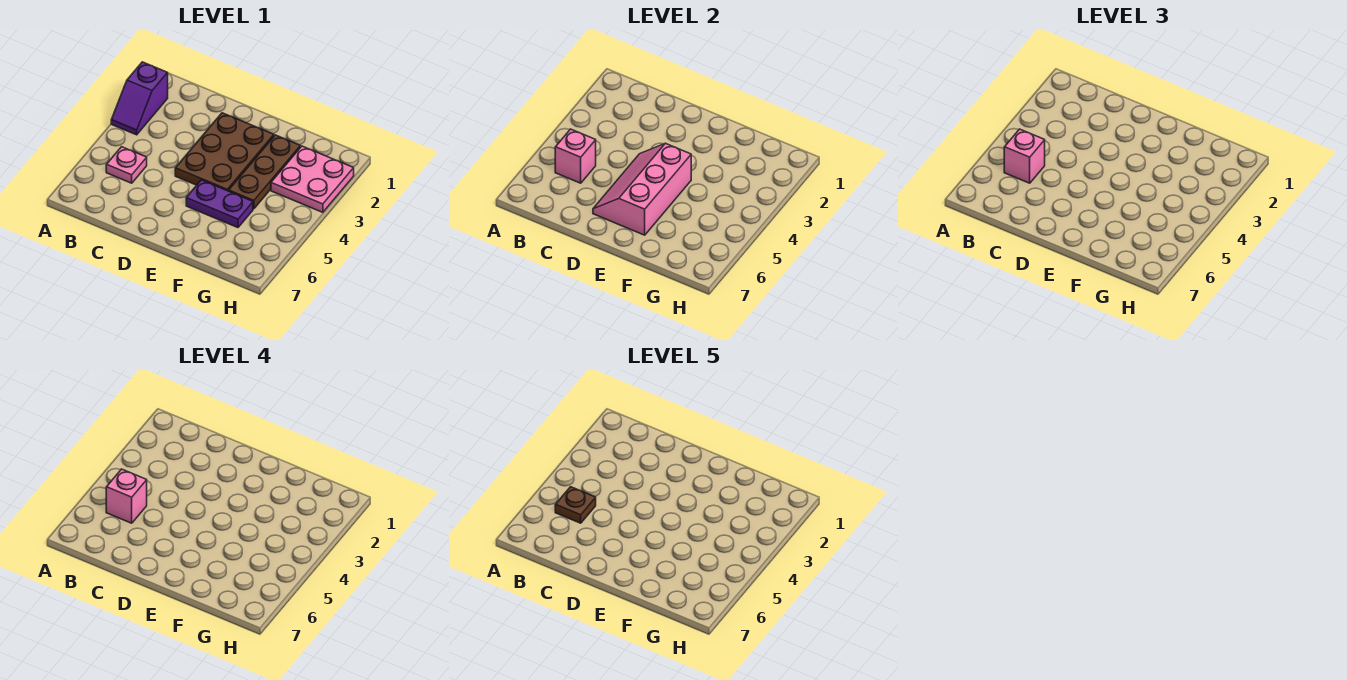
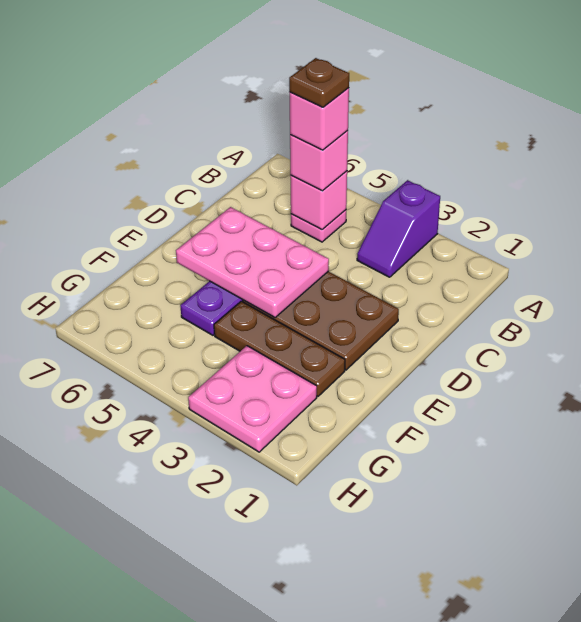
purple 1x2 slope [111,62,168,135] -> purple 1x2 slope turned to [357,180,440,277]
pink 2x3 slope [593,143,691,235] -> pink 2x3 plate [176,207,329,318]

